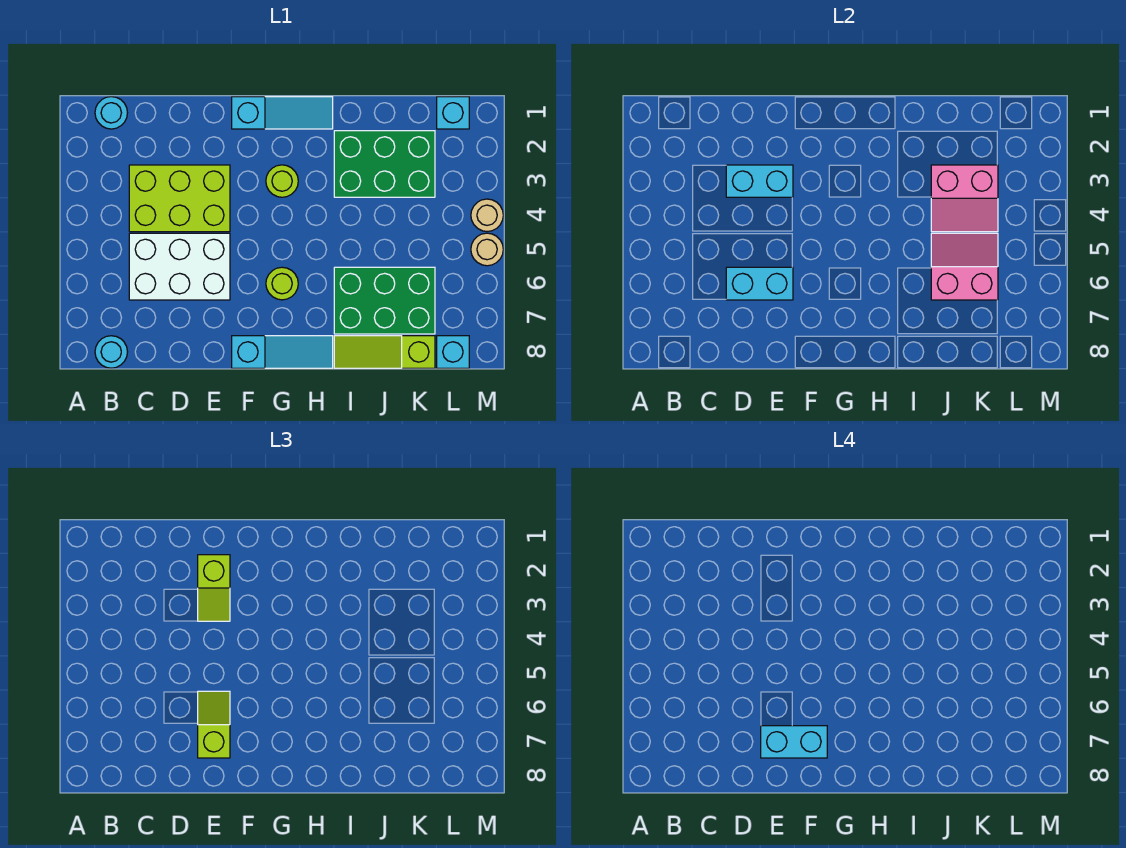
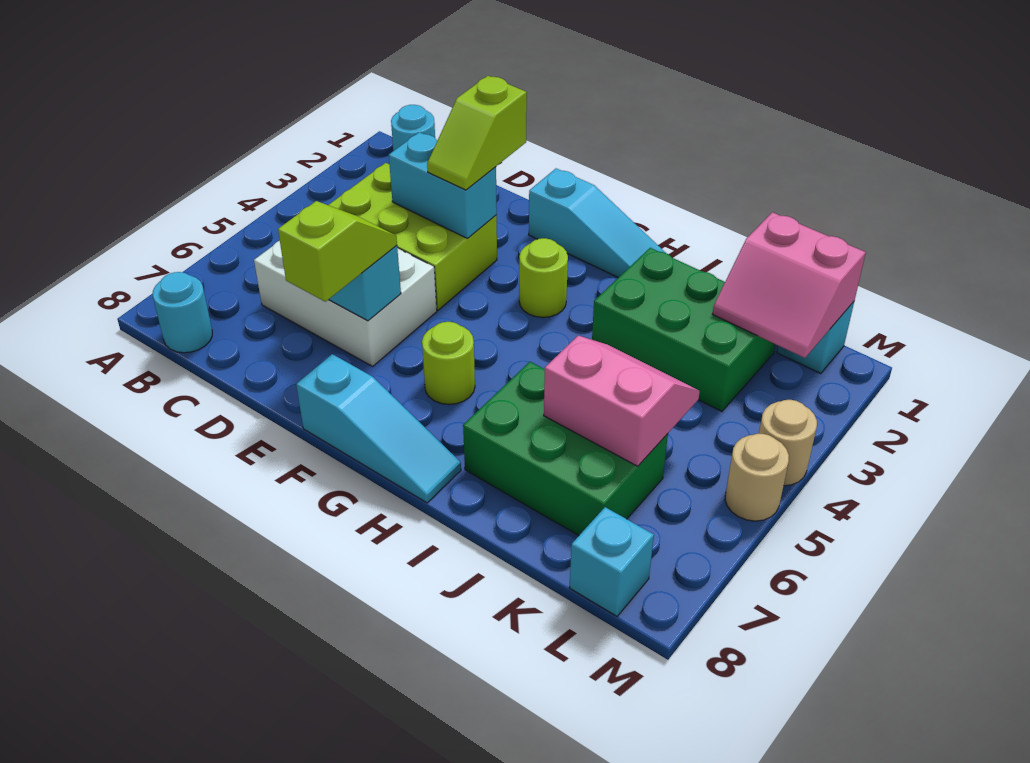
cyan 1x2 brick [761,726,827,758] -> none
lime 1x3 slope [334,336,435,368] -> none
pink 2x2 slope [931,165,998,232] -> pink 2x2 slope moved to [713,212,866,358]

